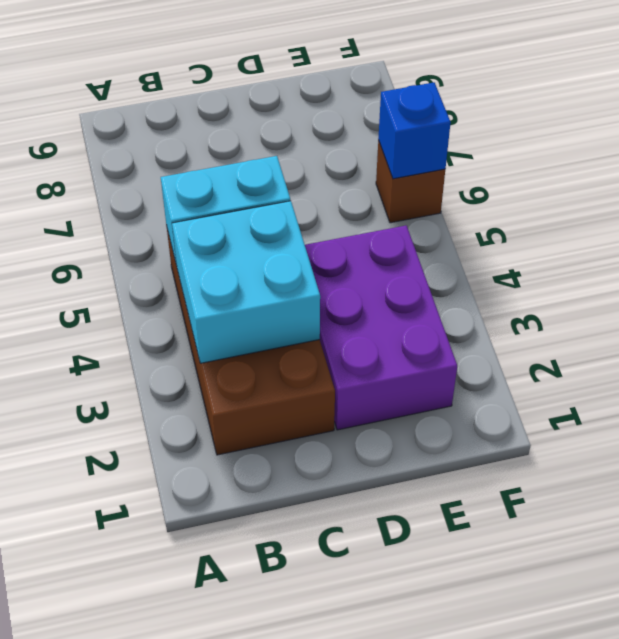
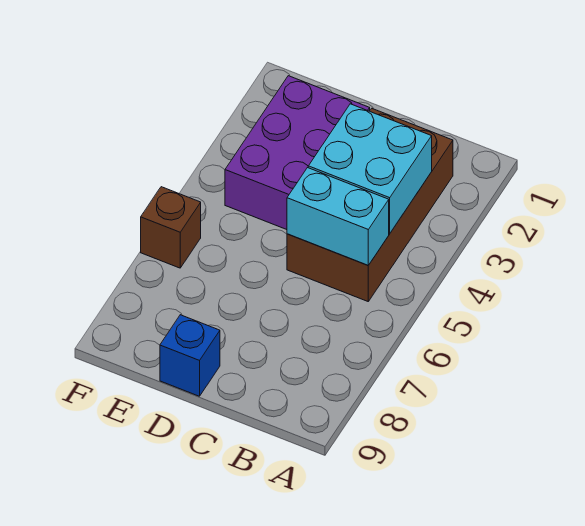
blue 1x1 brick [378,83,451,179] -> blue 1x1 brick moved to [160,315,220,396]

